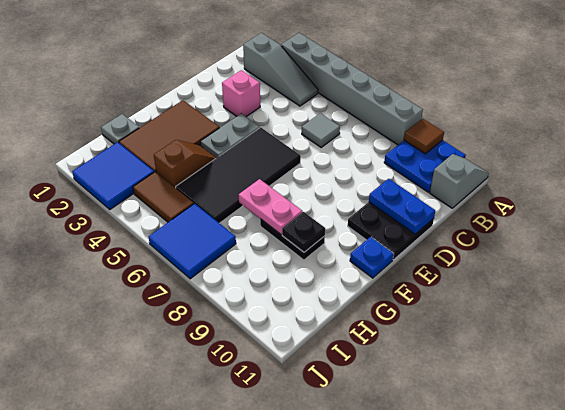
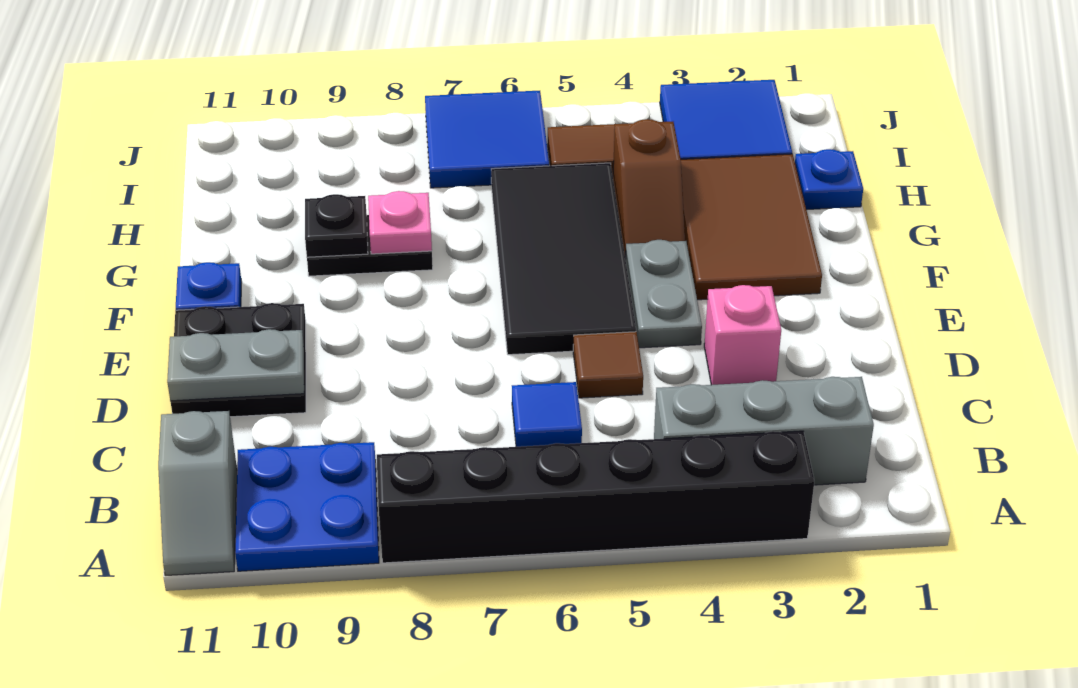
grey 1x6 brick [281,33,423,145] -> black 1x6 brick [377,431,814,563]
brown 1x1 tile [404,119,444,154] -> brown 1x1 tile moved to [573,332,643,398]
grey 1x3 slope [243,33,318,106] -> grey 1x3 brick [654,377,874,485]
grey 1x1 tile [302,113,340,147] -> blue 1x1 tile [512,382,582,447]
blue 1x2 plate [369,179,435,234] -> grey 1x2 plate [167,329,304,401]
pink 1x2 plate [239,179,302,235] -> pink 1x1 plate [368,191,432,254]
grey 1x1 plate [101,114,139,144] -> blue 1x1 plate [795,149,863,210]

